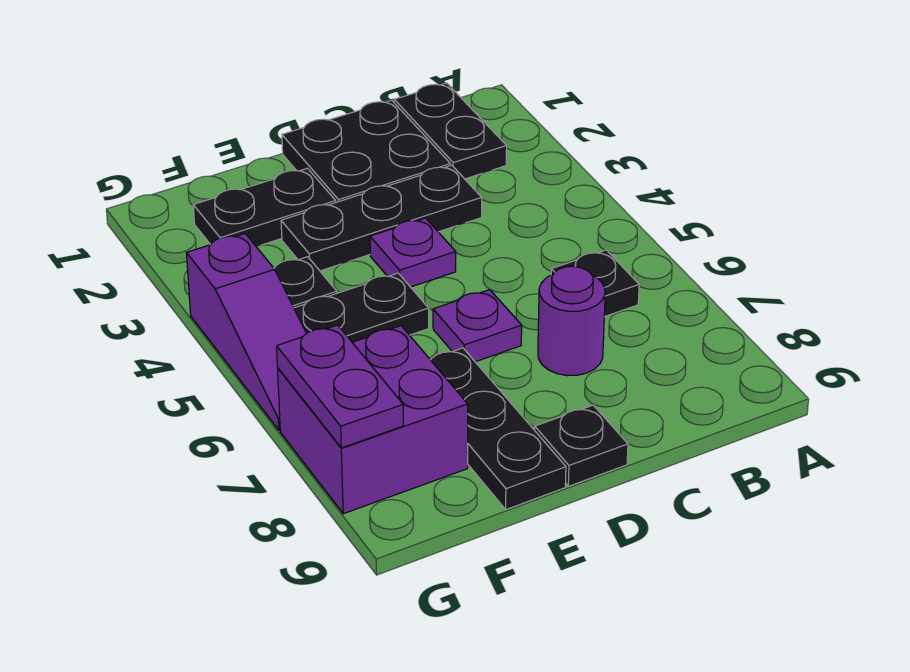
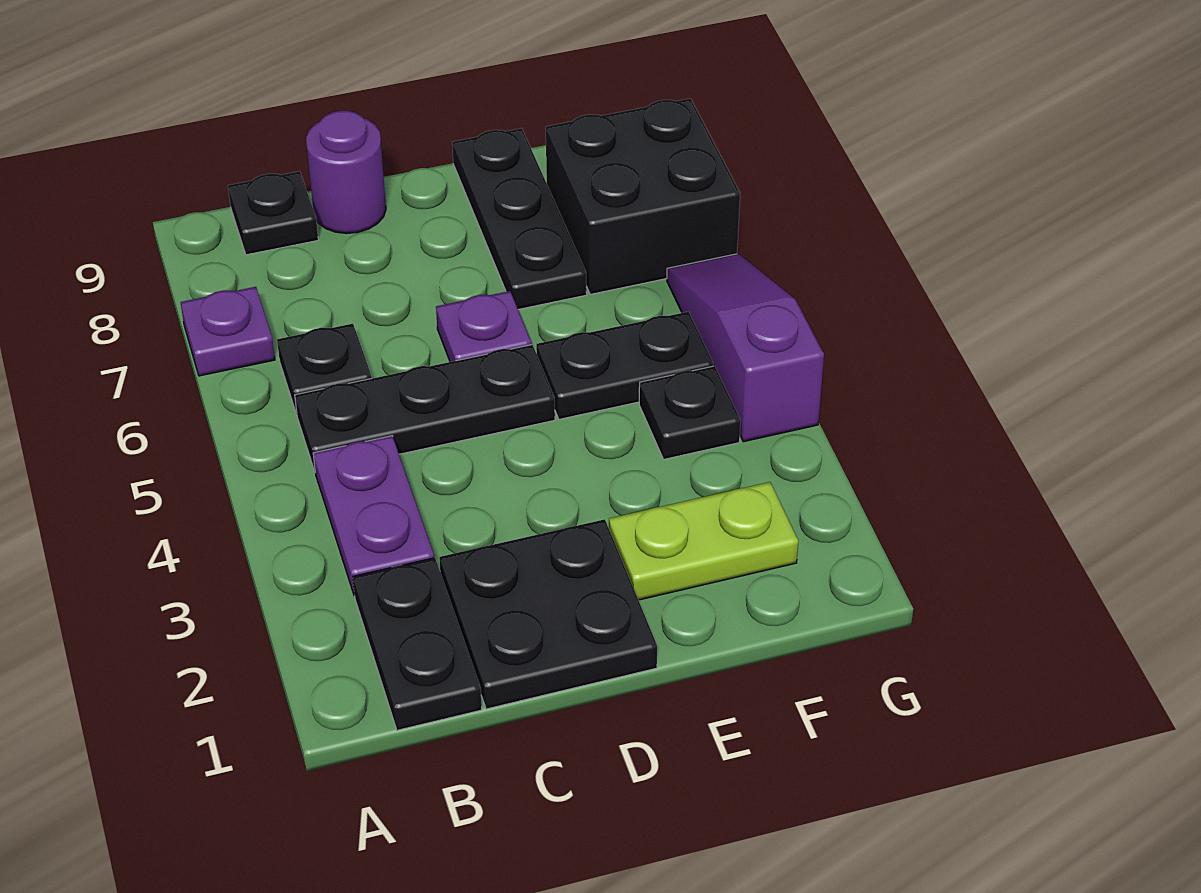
black 1x3 plate [281,165,482,271] -> black 1x3 plate moved to [295,345,555,471]
purple 1x1 round brick [538,266,605,376] -> purple 1x1 round brick moved to [306,111,386,234]
purple 1x1 plate [370,218,456,287] -> purple 1x1 plate moved to [181,287,275,376]
black 1x1 plate [535,405,628,486] -> black 1x1 plate moved to [228,171,318,255]
black 1x2 plate [193,168,336,246] -> lime 1x2 plate [609,482,798,600]
purple 2x2 brick [278,326,468,514] -> black 2x2 brick [546,98,740,294]
purple 1x2 plate [277,325,403,448] -> purple 1x2 plate moved to [313,436,434,596]

